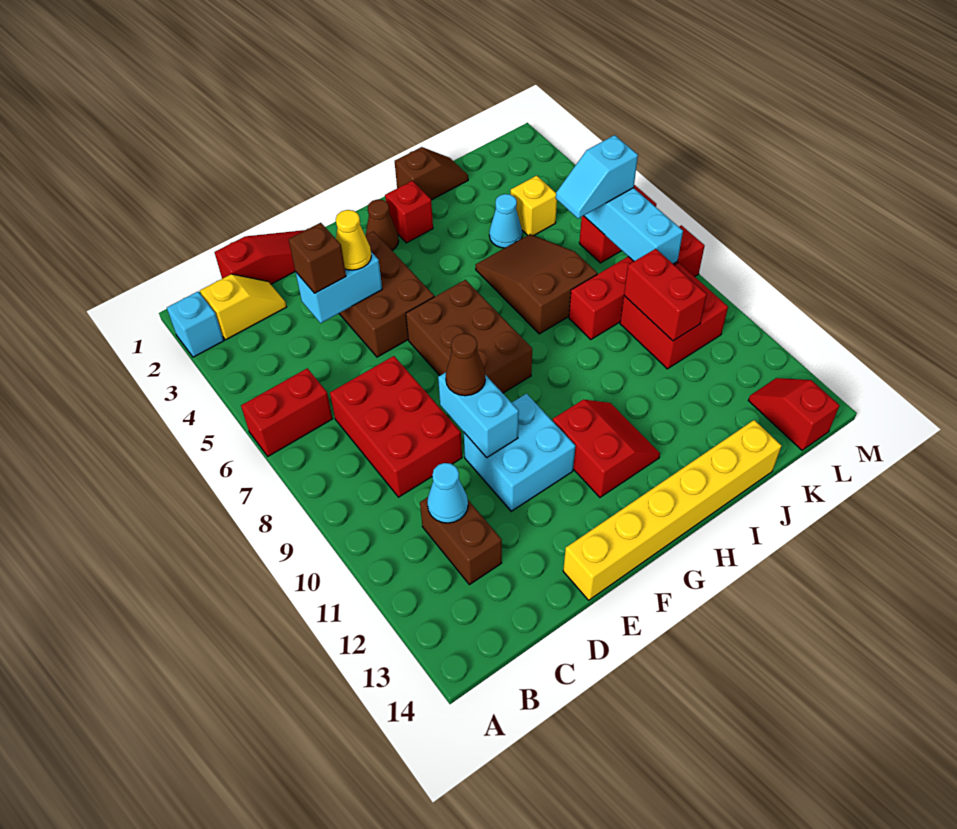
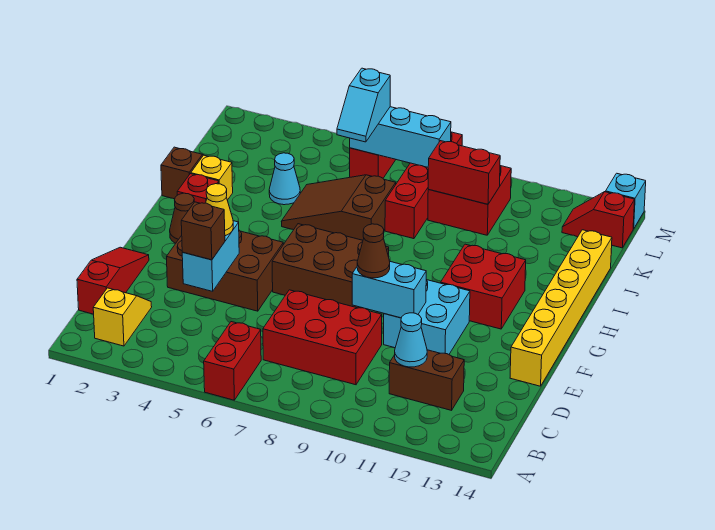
cyan 1x1 brick [167,292,224,357] -> cyan 1x1 brick moved to [606,173,646,229]
red 2x2 slope [553,400,660,497] -> red 2x2 brick [441,244,526,329]
yellow 1x1 brick [511,176,557,236] -> yellow 1x1 brick moved to [191,155,233,200]

